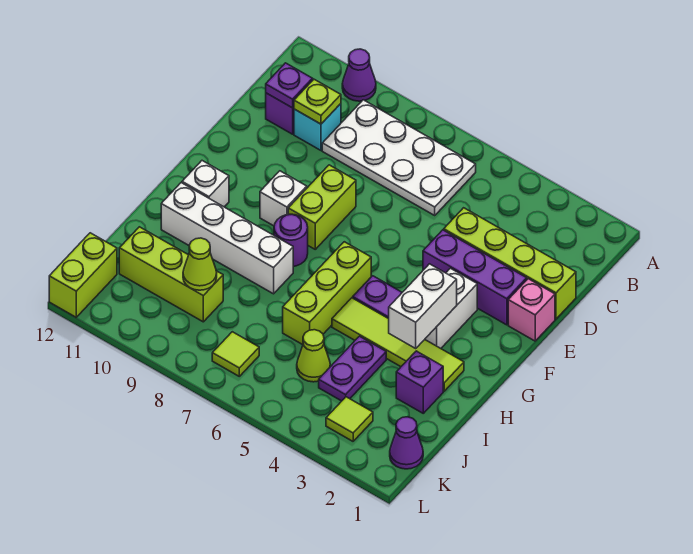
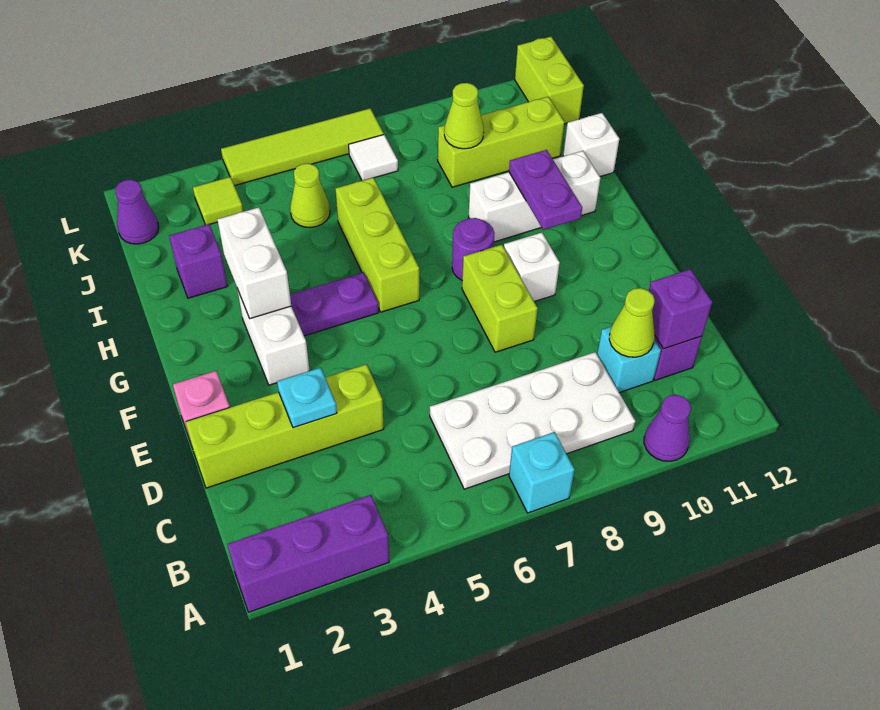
none -> cyan 1x1 brick [509,432,575,513]
lime 1x1 plate [294,79,341,124] -> lime 1x1 cone [609,288,655,357]
purple 1x1 plate [266,63,313,108] -> purple 1x1 brick [649,269,712,349]
none -> cyan 1x1 plate [277,368,337,428]
purple 1x3 brick [423,230,527,325] -> purple 1x3 brick moved to [227,495,389,612]
white 1x1 brick [182,161,229,207] -> white 1x1 brick moved to [563,113,619,176]
lime 1x4 tile [332,298,464,391] -> lime 1x4 tile moved to [221,108,384,186]
white 1x4 brick [161,183,293,294] -> white 1x3 brick [468,151,601,242]
purple 1x2 plate [319,336,386,401] -> purple 1x2 plate moved to [509,150,582,230]
lime 1x1 tile [212,332,259,376] -> white 1x1 tile [349,135,398,181]

